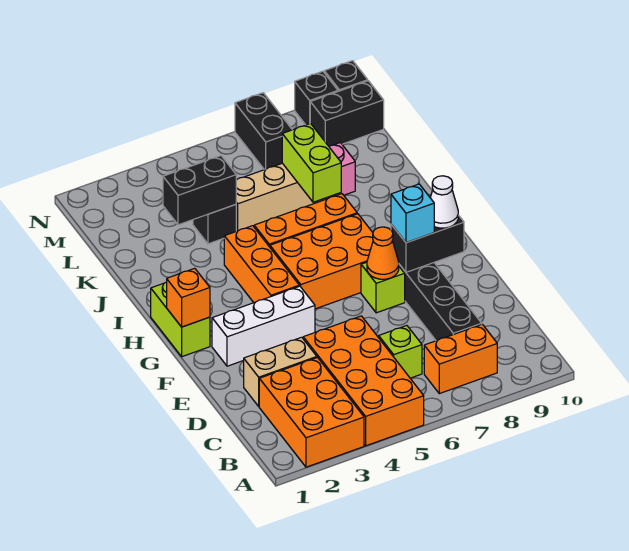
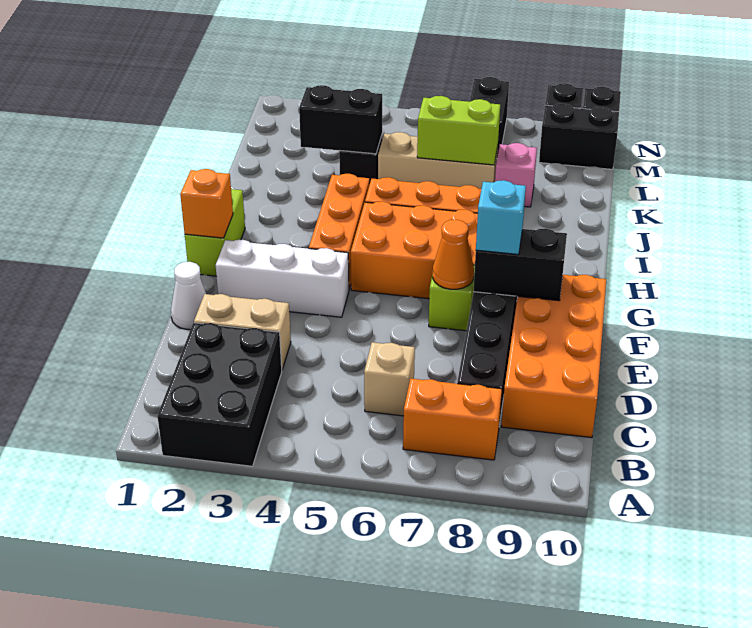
orange 2x3 brick [259,358,364,467] -> black 2x3 brick [157,323,282,466]
orange 2x4 brick [303,316,424,446] -> orange 2x4 brick moved to [501,275,606,438]
lime 1x1 brick [379,326,422,378] -> tan 1x1 brick [364,342,415,416]
white 1x1 cone [430,176,458,228] -> white 1x1 cone moved to [171,262,206,329]
lime 1x2 brick [282,123,341,202] -> lime 1x2 brick turned to [417,96,500,165]

